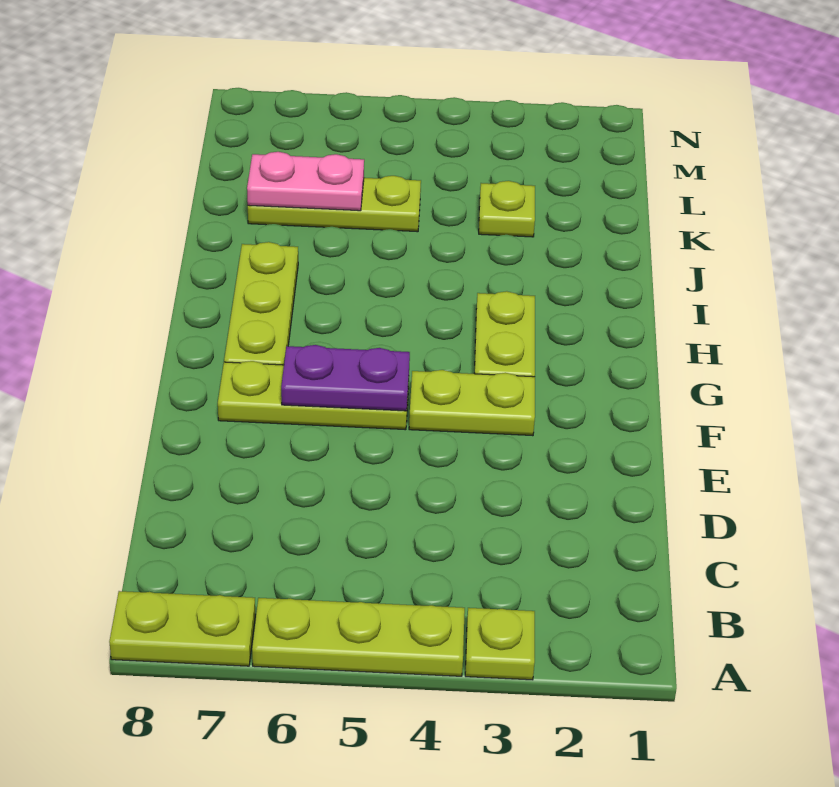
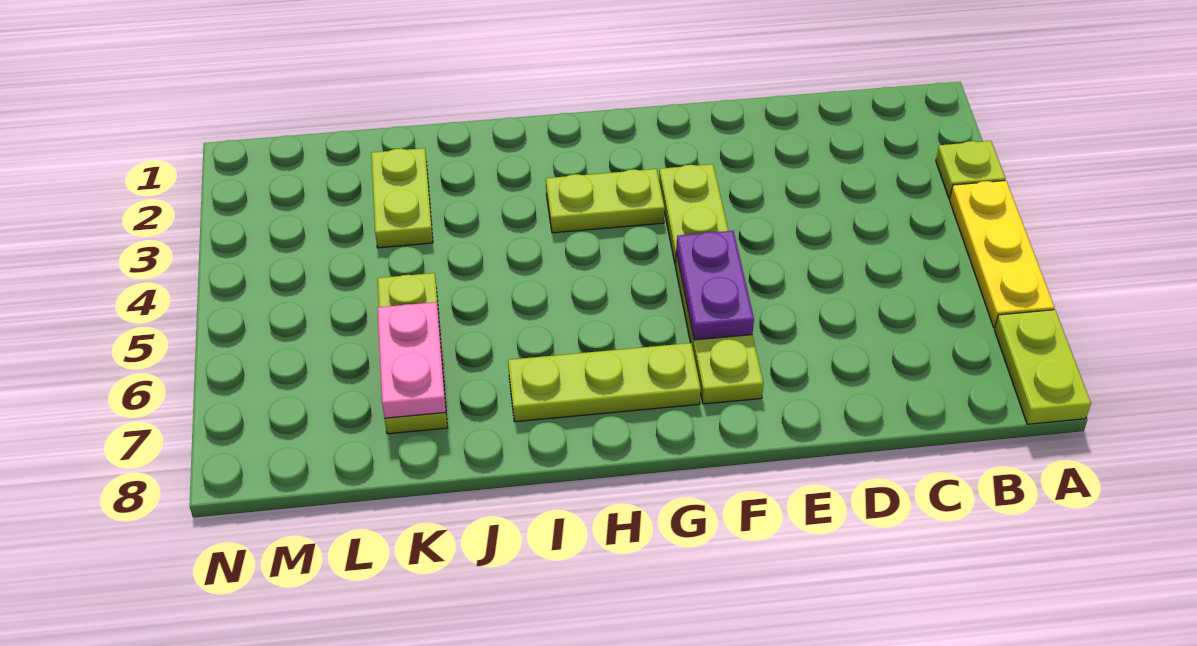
lime 1x3 plate [252,598,465,676] -> yellow 1x3 plate [950,180,1055,328]
lime 1x1 plate [479,181,535,237] -> lime 1x2 plate [371,148,433,248]

